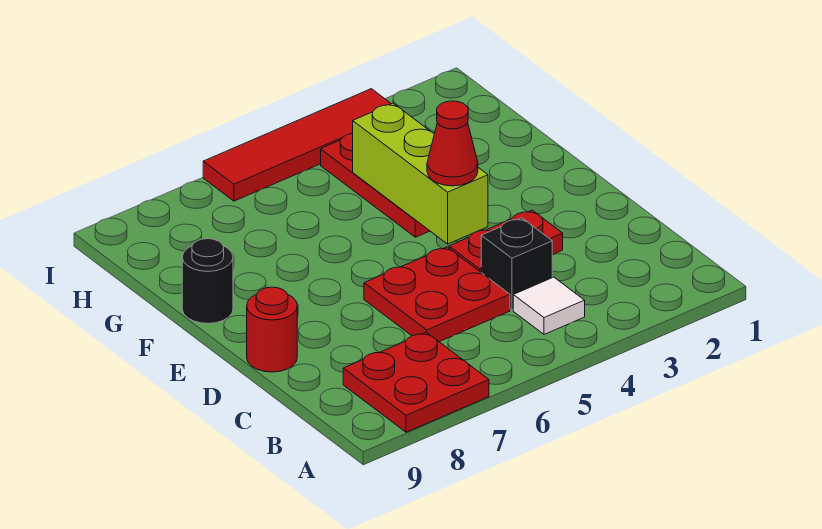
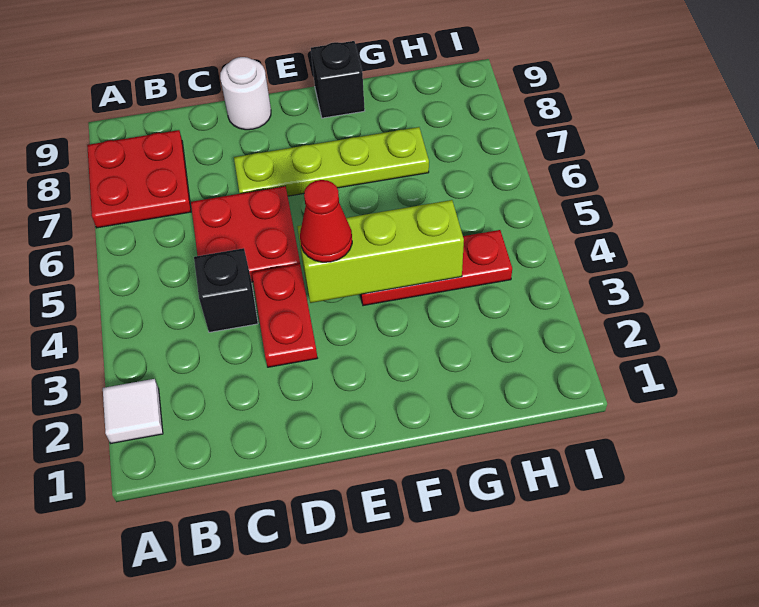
white 1x1 tile [513,277,585,334] -> white 1x1 tile moved to [103,379,163,443]
none -> lime 1x4 plate [234,127,429,196]
red 1x1 round brick [247,287,297,372] -> white 1x1 round brick [220,57,271,130]
black 1x1 round brick [182,239,233,323] -> black 1x1 brick [311,41,365,118]
red 1x4 tile [203,89,391,201] -> none

